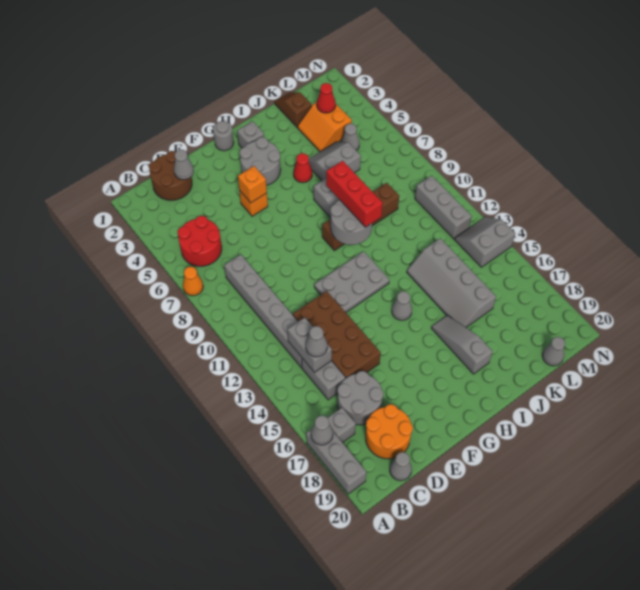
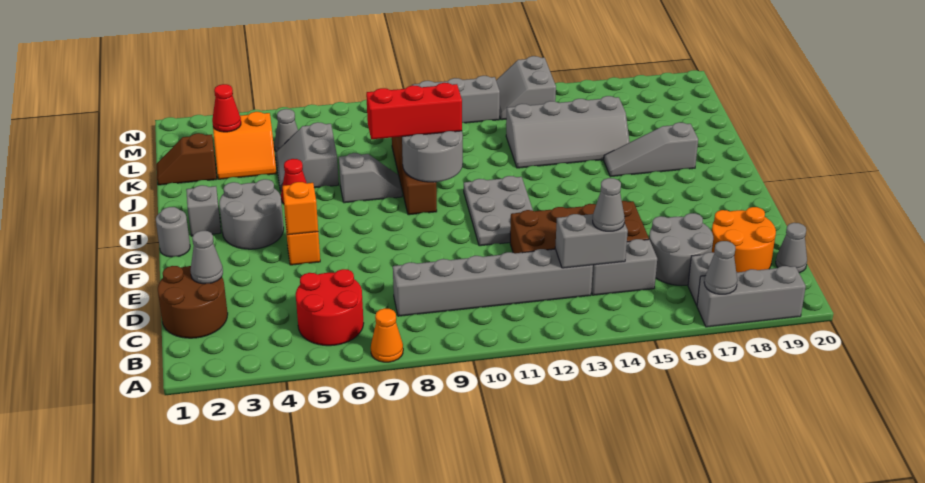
grey 1x1 cone [392,291,412,320] -> none
grey 1x1 cone [542,337,565,366] -> none

